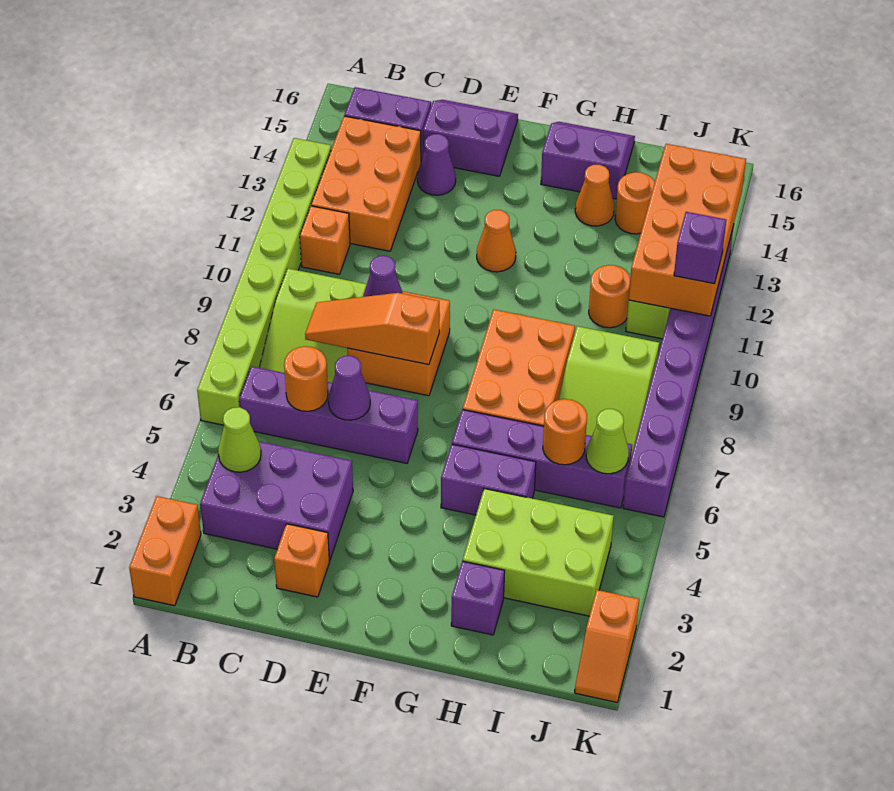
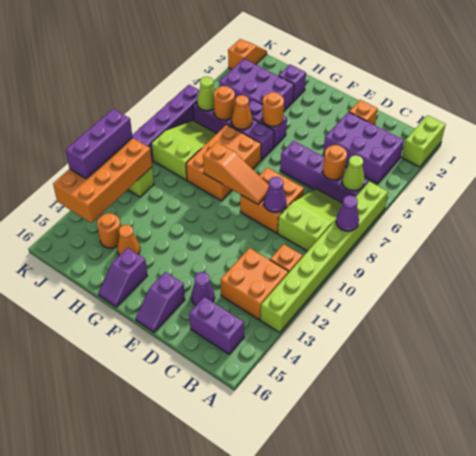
orange 1x2 brick [129,496,201,606] -> lime 1x2 brick [402,115,445,167]
lime 1x1 cone [218,407,261,472] -> lime 1x1 cone moved to [342,155,365,191]
orange 2x3 brick [311,116,421,251] -> orange 2x2 brick [221,248,288,320]
orange 1x3 slope [305,293,439,365] -> orange 1x3 slope moved to [203,142,269,204]
purple 1x1 cone [328,356,370,420] -> purple 1x1 cone moved to [336,195,359,231]
purple 2x2 slope [423,100,518,176] -> purple 1x2 slope [136,272,185,332]
orange 1x1 cone [477,210,516,272] -> orange 1x1 cone moved to [231,95,252,130]
purple 2x2 slope [541,122,635,199] -> purple 1x2 slope [98,248,147,307]
lime 2x3 brick [463,489,614,616] -> purple 2x3 brick [219,59,294,112]
orange 1x1 round brick [589,265,630,328] -> orange 1x1 round brick moved to [262,92,284,126]
purple 1x1 brick [674,212,726,284] -> purple 1x3 brick [66,109,133,179]

